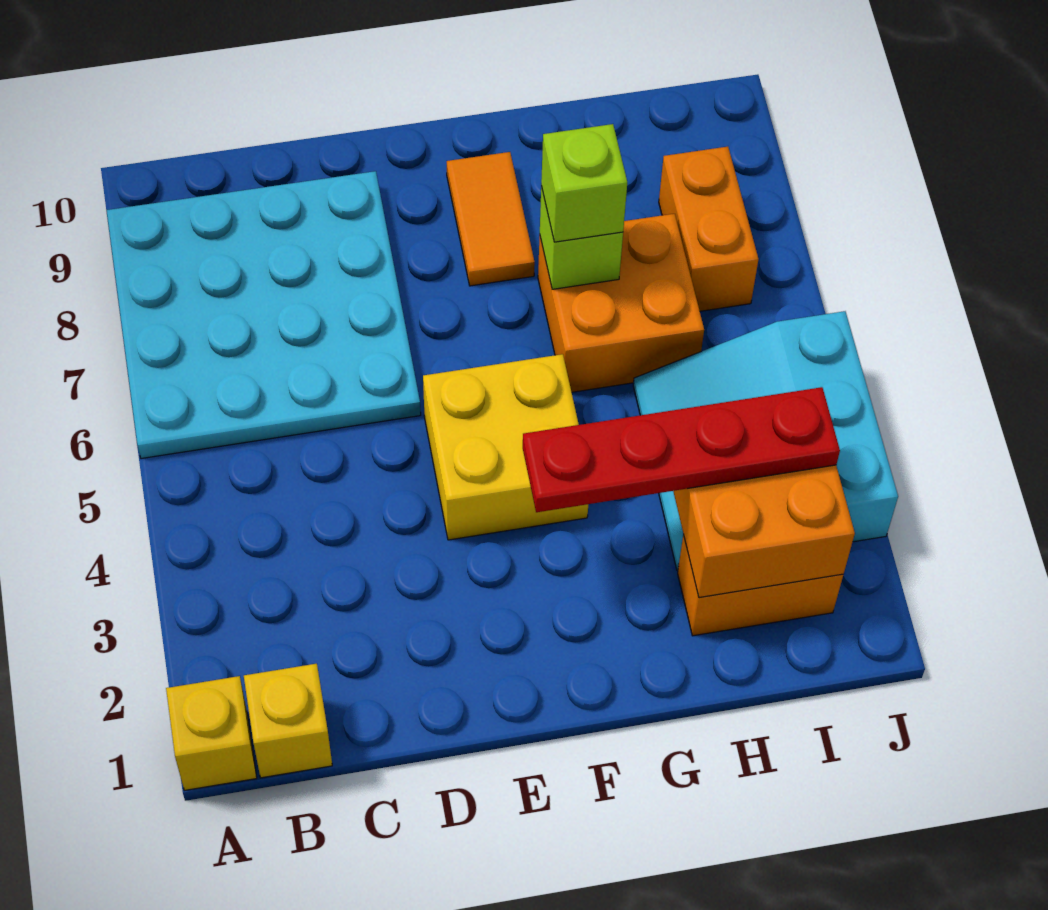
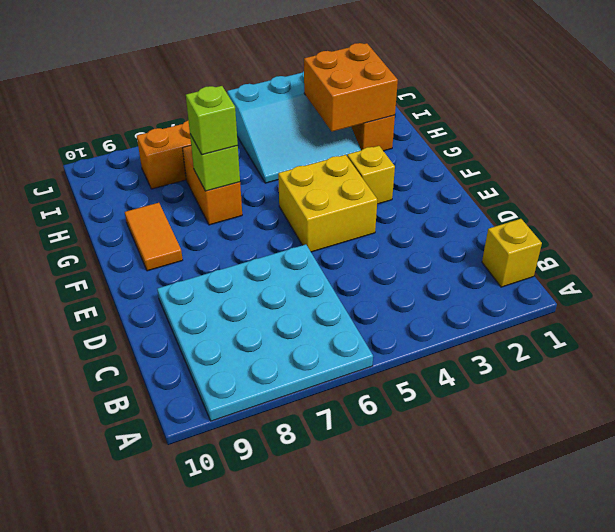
yellow 1x1 brick [166,676,257,790] -> yellow 1x1 brick moved to [347,146,395,204]
red 1x4 plate [523,387,840,512] -> none
orange 1x2 tile [447,152,535,286] -> orange 1x2 tile turned to [125,203,183,271]
orange 2x2 brick [538,214,704,392] -> orange 1x2 brick [183,146,242,225]

